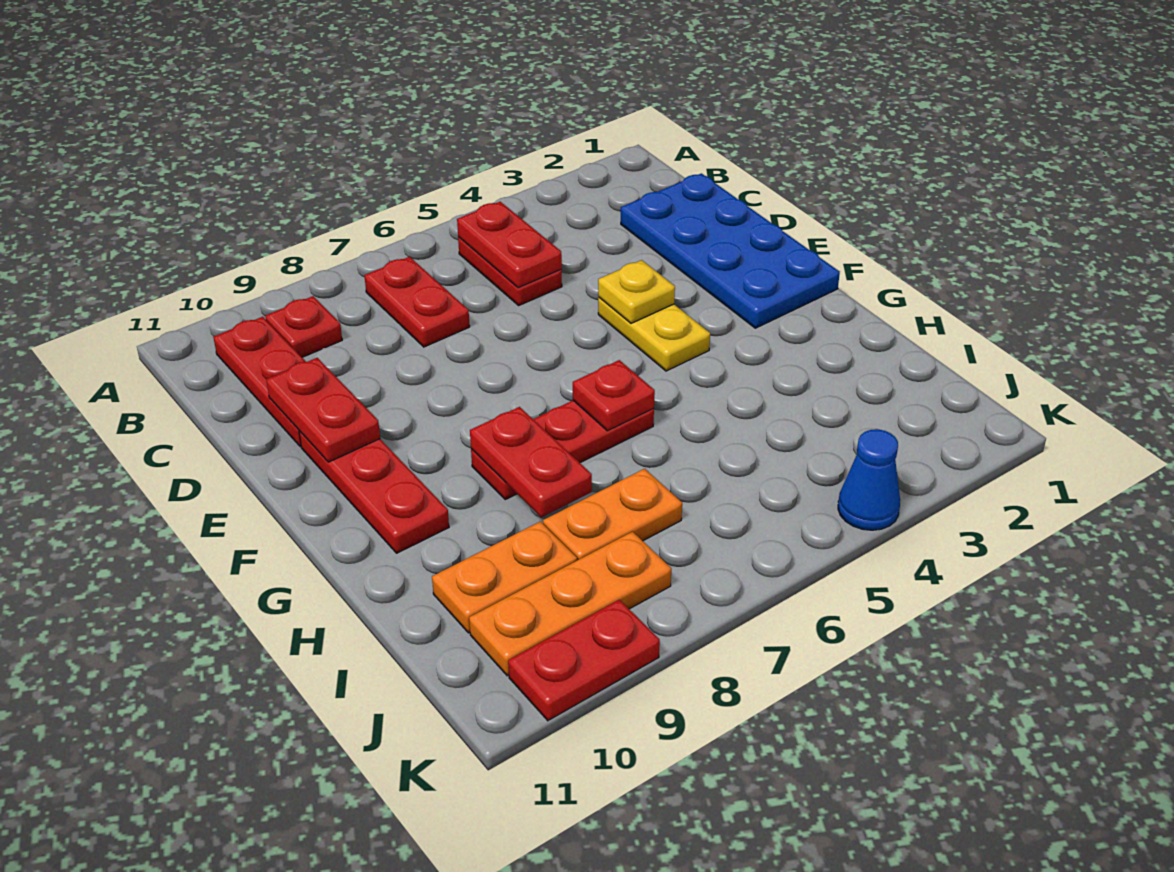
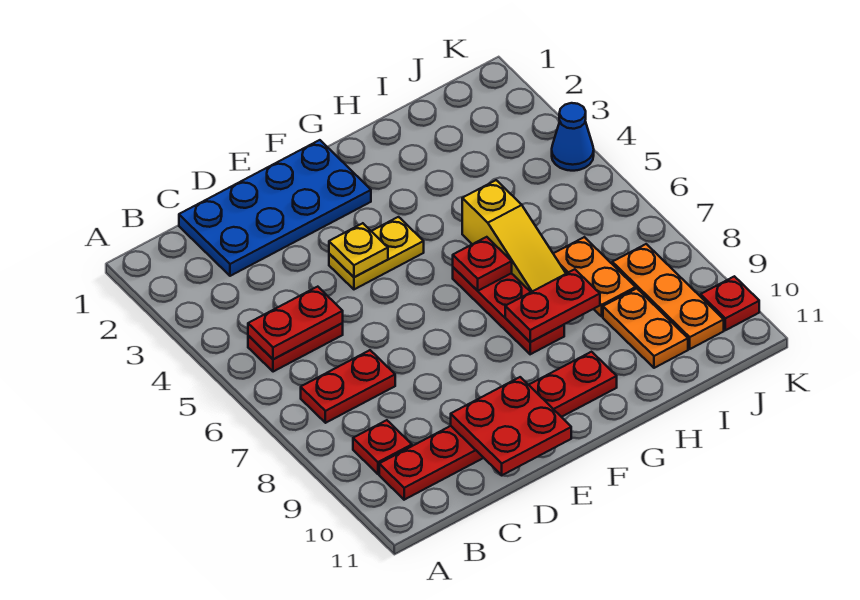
red 1x2 plate [266,358,380,462] -> red 2x2 plate [451,377,571,475]
none -> yellow 1x3 slope [462,180,566,292]
red 1x2 plate [508,600,660,721] -> red 1x1 plate [701,276,759,330]

